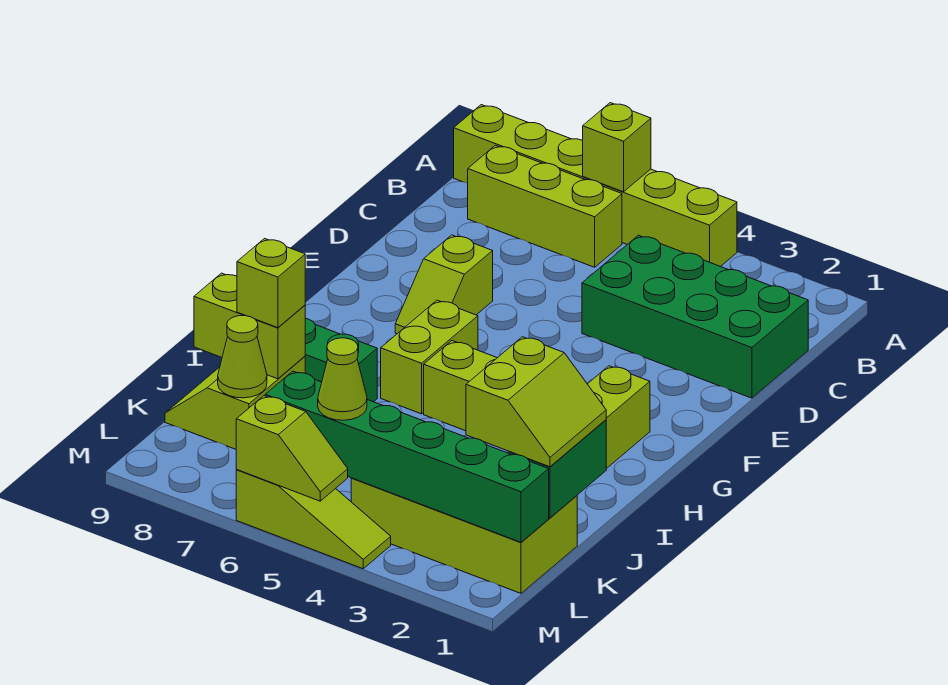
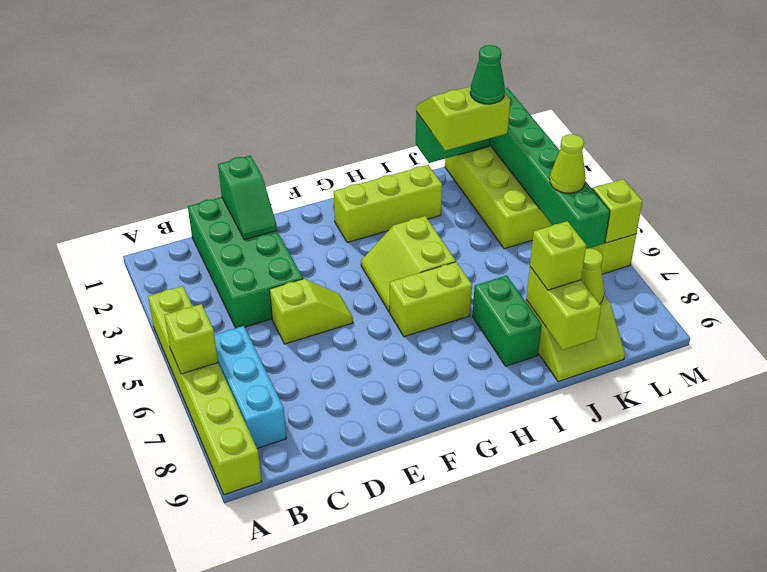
lime 1x3 brick [468,145,622,267] -> cyan 1x3 brick [214,326,286,448]
none -> green 1x2 slope [218,156,277,240]
lime 1x2 slope [395,235,493,334] -> lime 1x2 slope moved to [270,279,353,344]
none -> green 1x1 cone [470,45,505,104]

